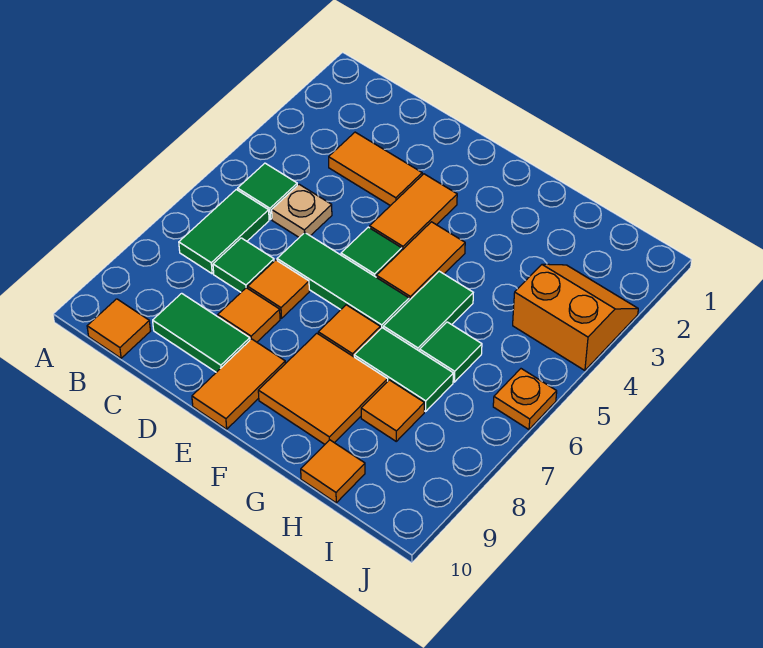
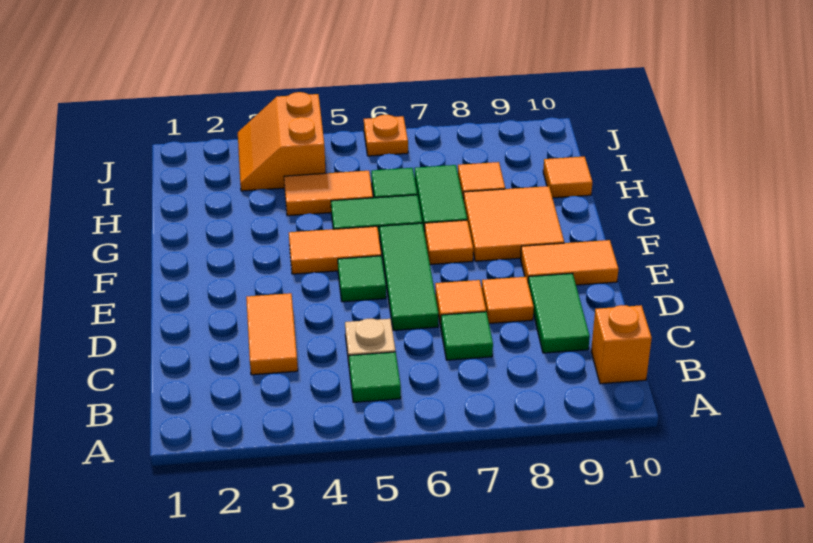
green 1x2 tile [179,190,269,274] -> none
orange 1x1 tile [87,299,150,358] -> orange 1x1 brick [591,305,652,384]
orange 1x2 tile [370,174,457,250] -> orange 1x2 tile moved to [284,171,373,216]

